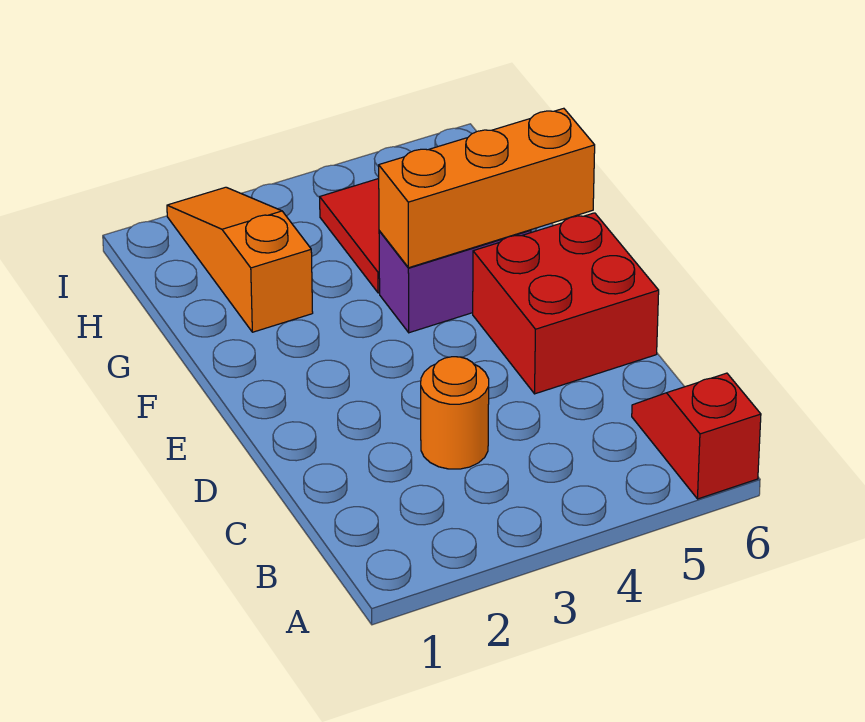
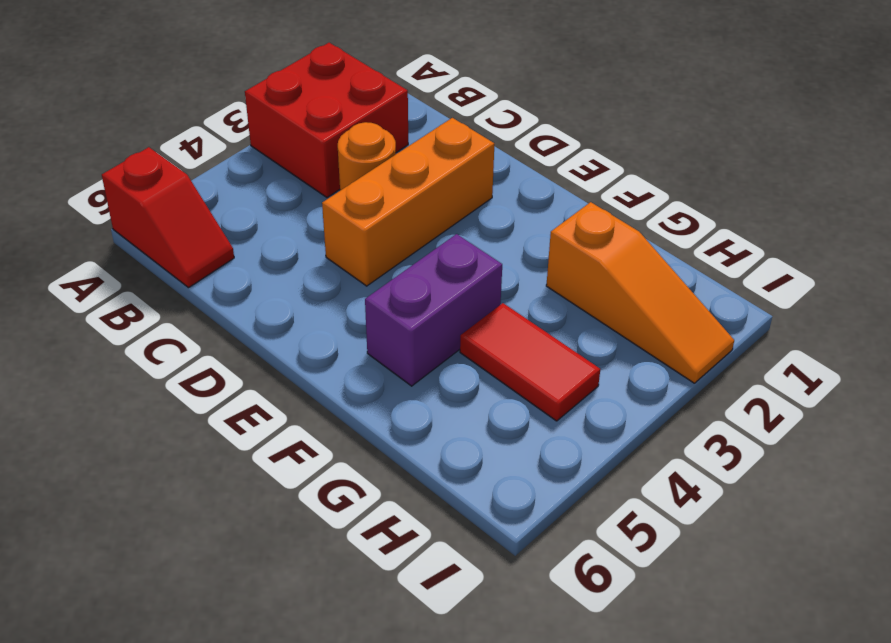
red 2x2 brick [473,213,659,394] -> red 2x2 brick moved to [245,43,408,197]
orange 1x3 brick [379,108,595,268] -> orange 1x3 brick moved to [322,118,494,286]

